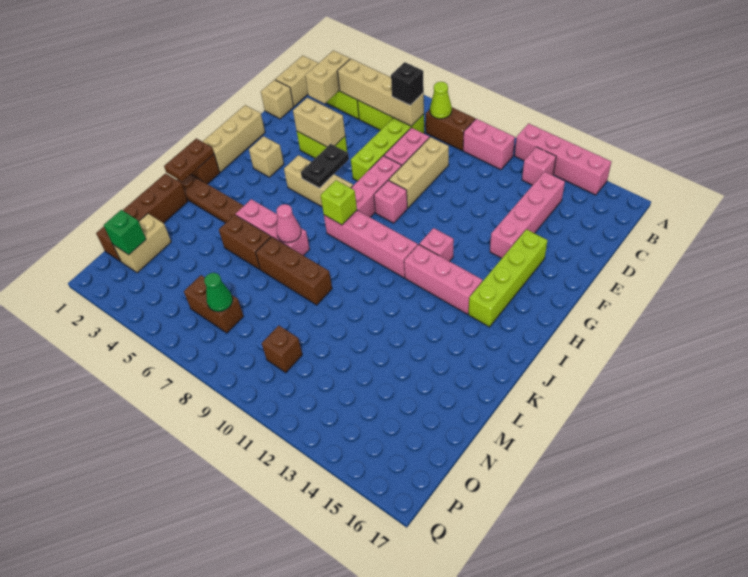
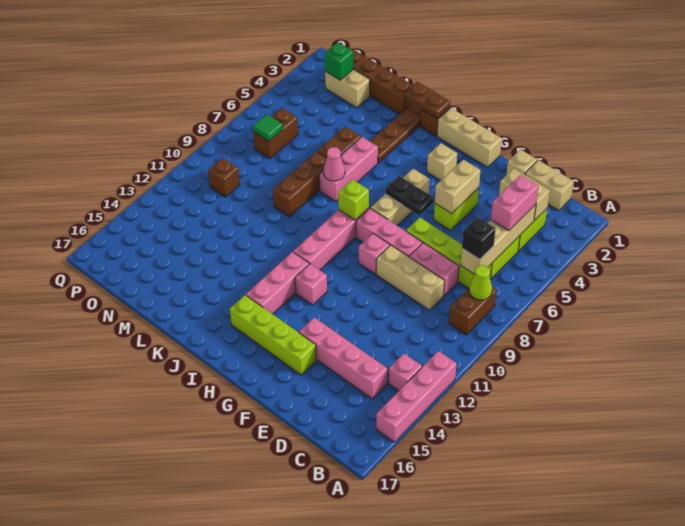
pink 1x2 brick [463,119,515,170] -> pink 1x2 brick moved to [491,175,538,231]
green 1x1 cone [204,273,233,312] -> green 1x1 tile [253,114,283,141]

